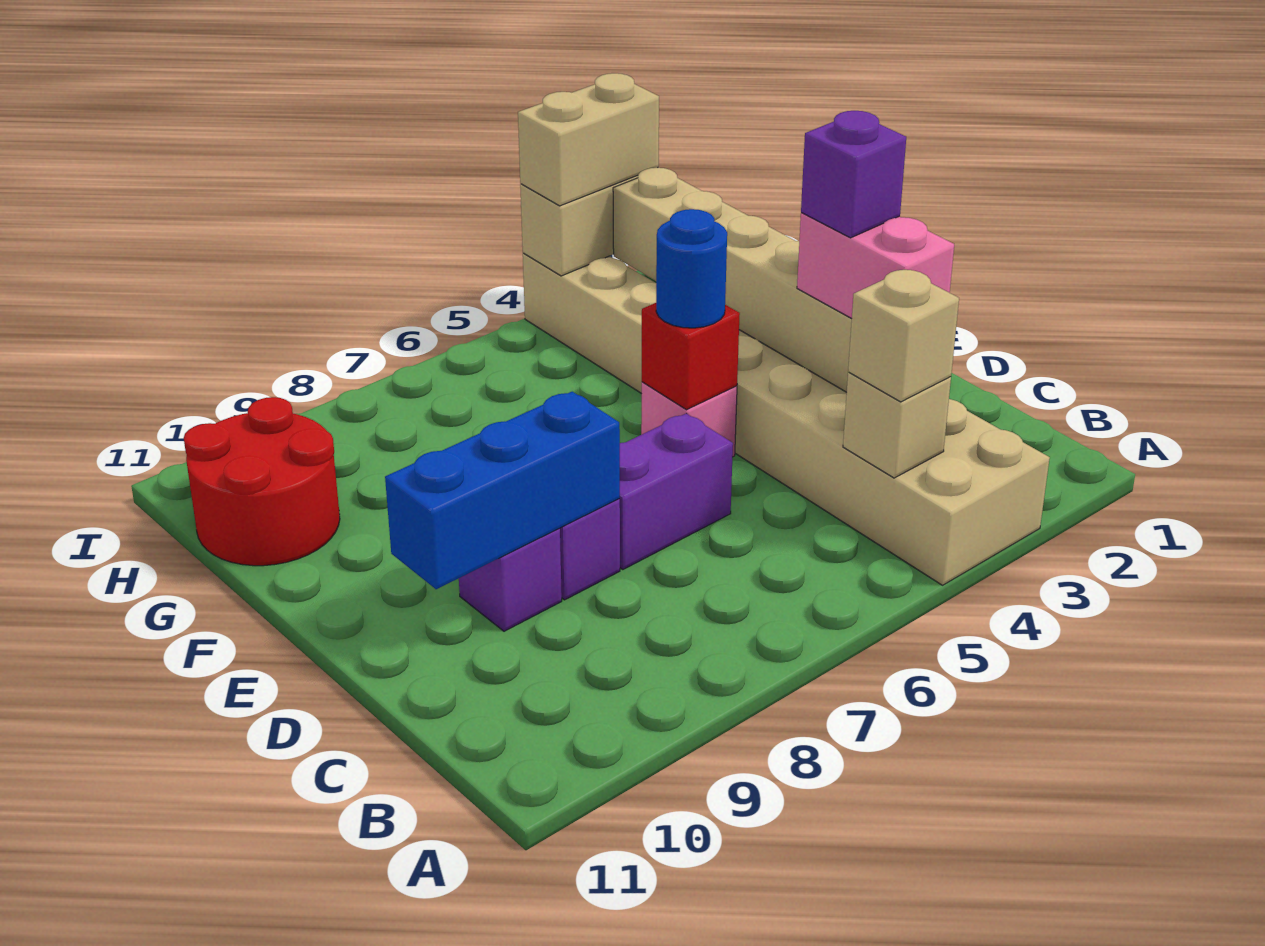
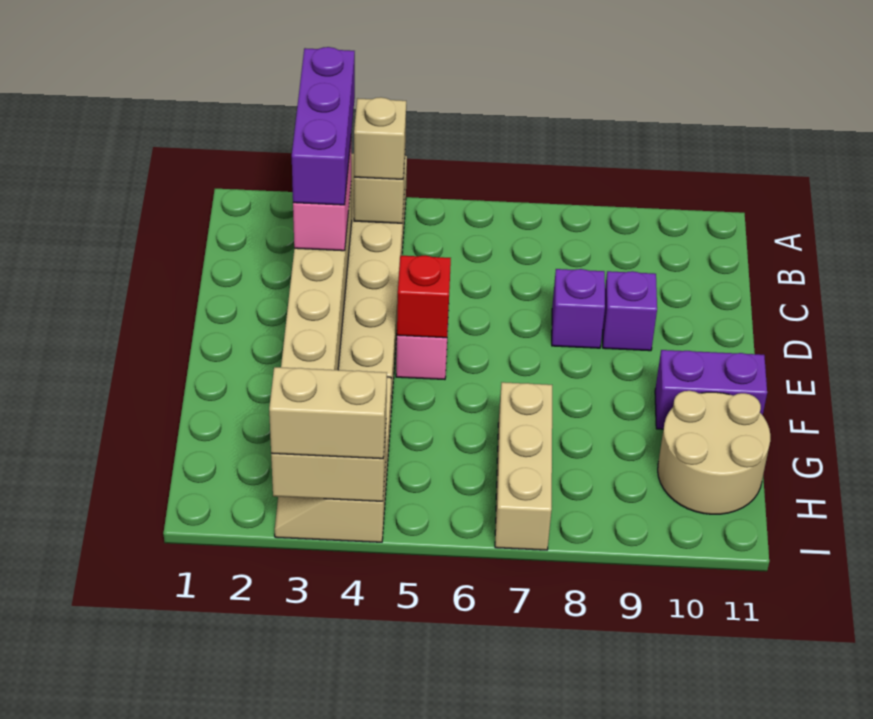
purple 1x1 brick [801,111,906,238] -> purple 1x3 brick [292,47,355,205]
purple 1x2 brick [619,413,733,570] -> purple 1x2 brick moved to [655,350,767,429]
blue 1x3 brick [385,392,620,589] -> none
blue 1x1 round brick [656,209,727,328] -> none
none -> tan 1x3 brick [495,382,552,550]
red 2x2 round brick [184,397,340,566] -> tan 2x2 round brick [658,391,770,514]

